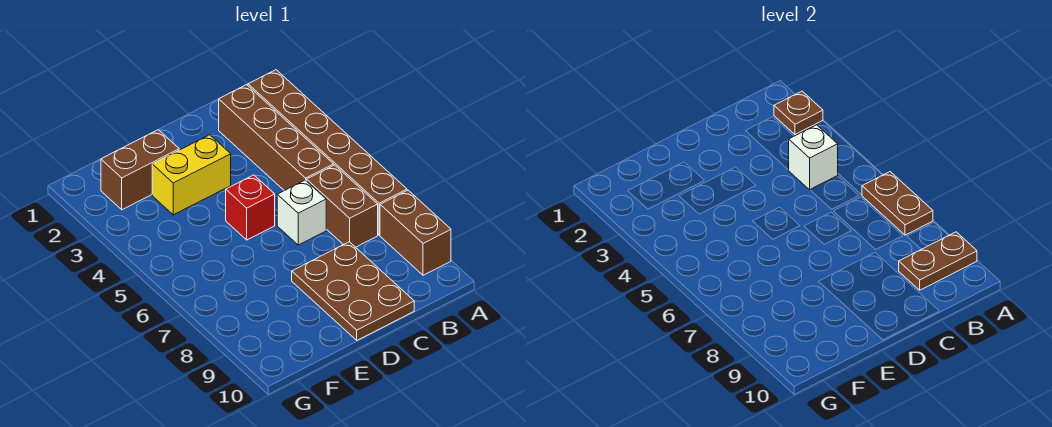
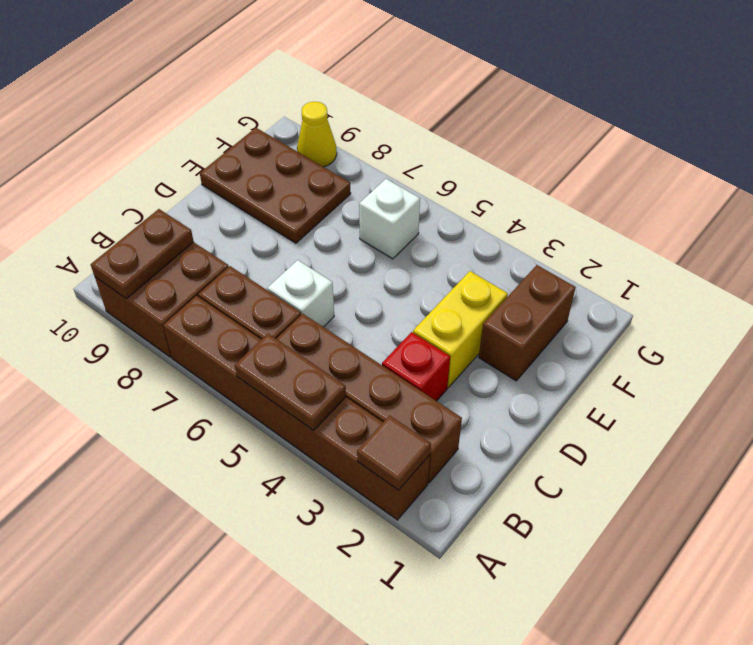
brown 1x1 plate [774,91,823,135] -> brown 1x1 tile [357,415,431,490]
brown 1x2 plate [862,172,933,235] -> brown 1x2 plate moved to [235,334,346,431]
brown 1x2 brick [380,190,451,275] -> brown 2x2 brick [95,242,229,357]
white 1x1 brick [789,125,838,190] -> white 1x1 brick moved to [359,179,420,259]
brown 2x3 plate [292,242,414,340] -> brown 2x3 plate moved to [200,128,351,243]
red 1x1 brick [226,175,275,240] -> red 1x1 brick moved to [382,332,450,401]
none -> yellow 1x1 cone [297,102,337,167]

